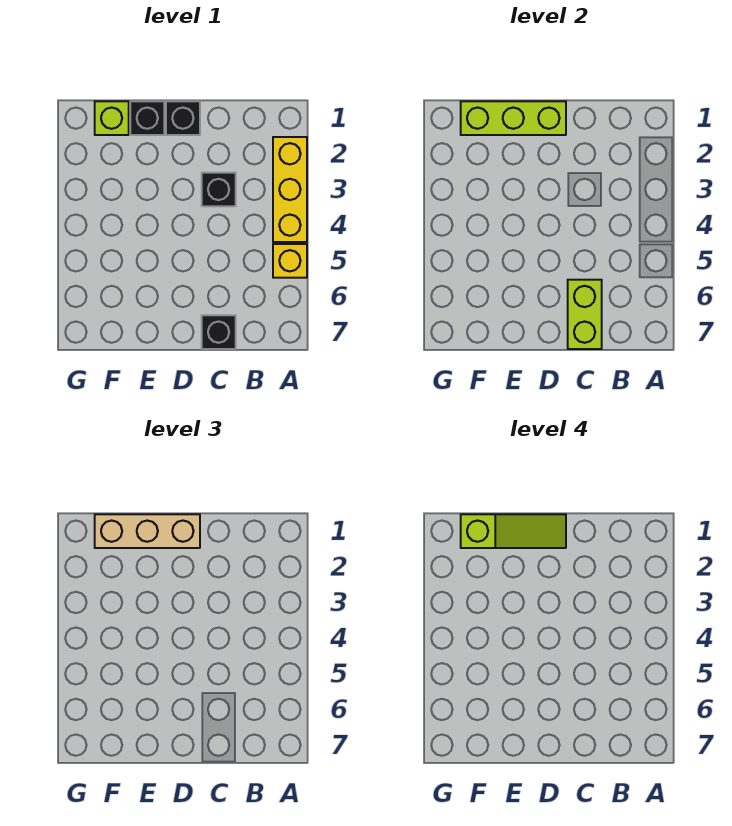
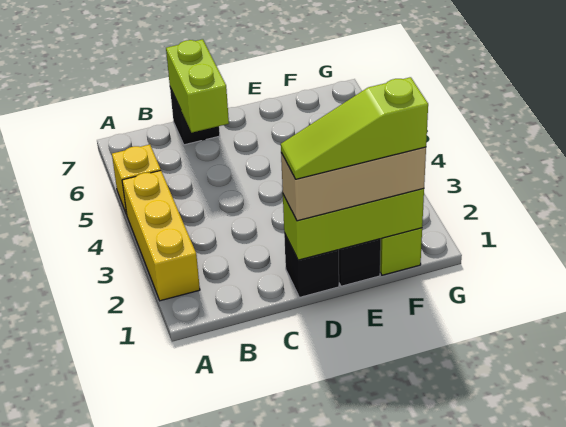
black 1x1 brick [202,173,236,206] -> none

